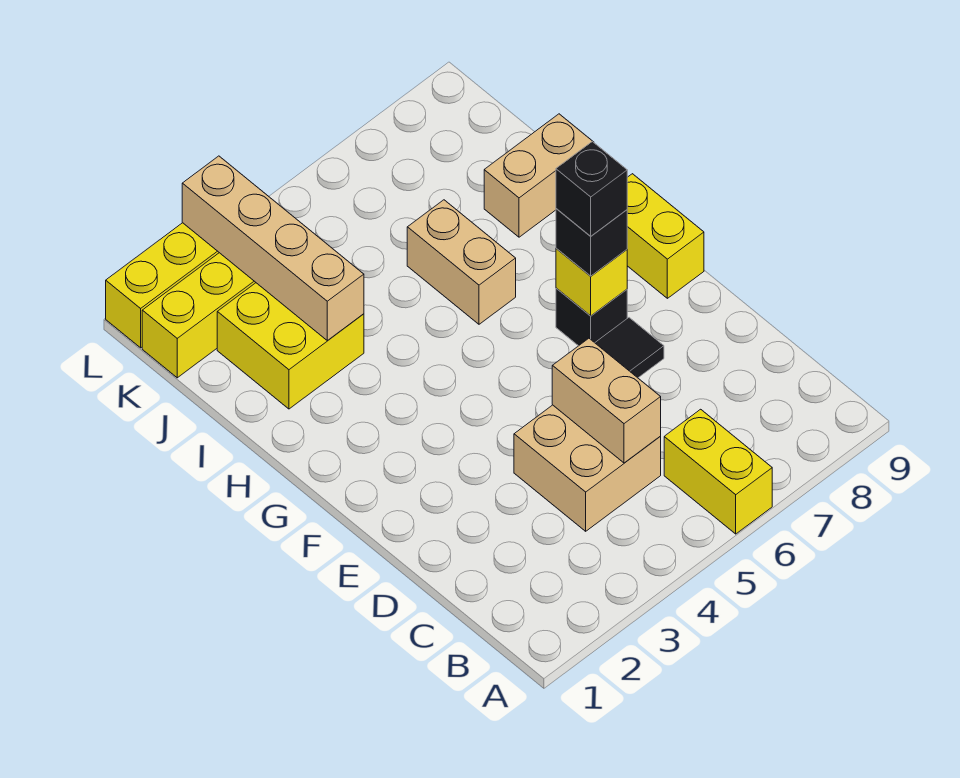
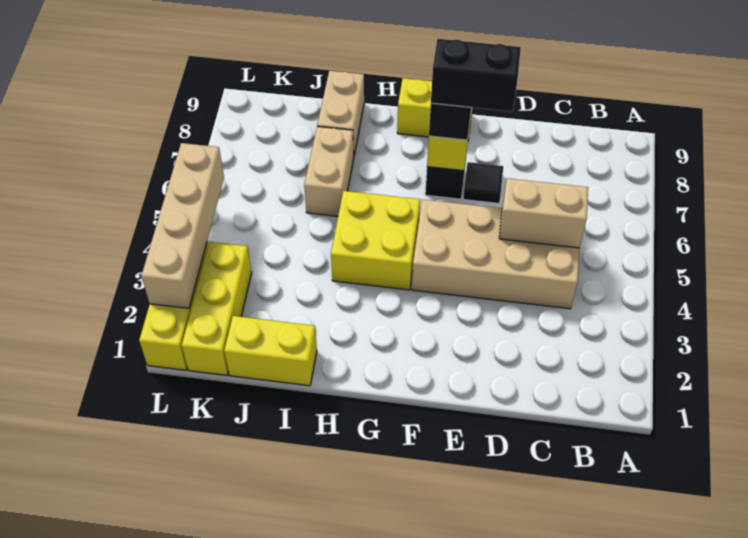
yellow 1x2 brick [664,409,772,534] -> yellow 1x2 brick moved to [224,316,317,386]
tan 2x2 brick [514,405,661,531] -> tan 2x4 brick [412,200,579,309]
black 1x1 brick [556,141,627,236] -> black 1x2 brick [431,39,521,112]
tan 1x2 brick [407,200,516,324] -> tan 1x2 brick turned to [304,126,354,216]
yellow 2x2 brick [217,283,364,409] -> yellow 2x2 brick moved to [331,191,420,290]
tan 1x4 brick [182,156,364,340] -> tan 1x4 brick turned to [141,143,224,308]

